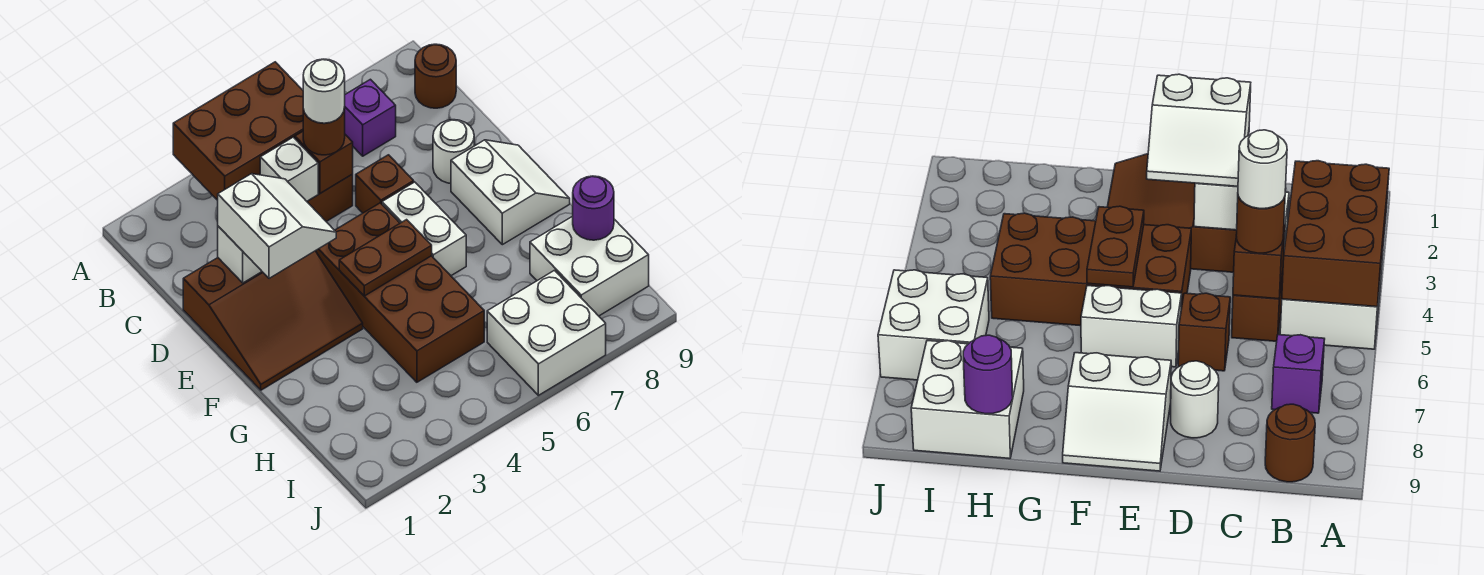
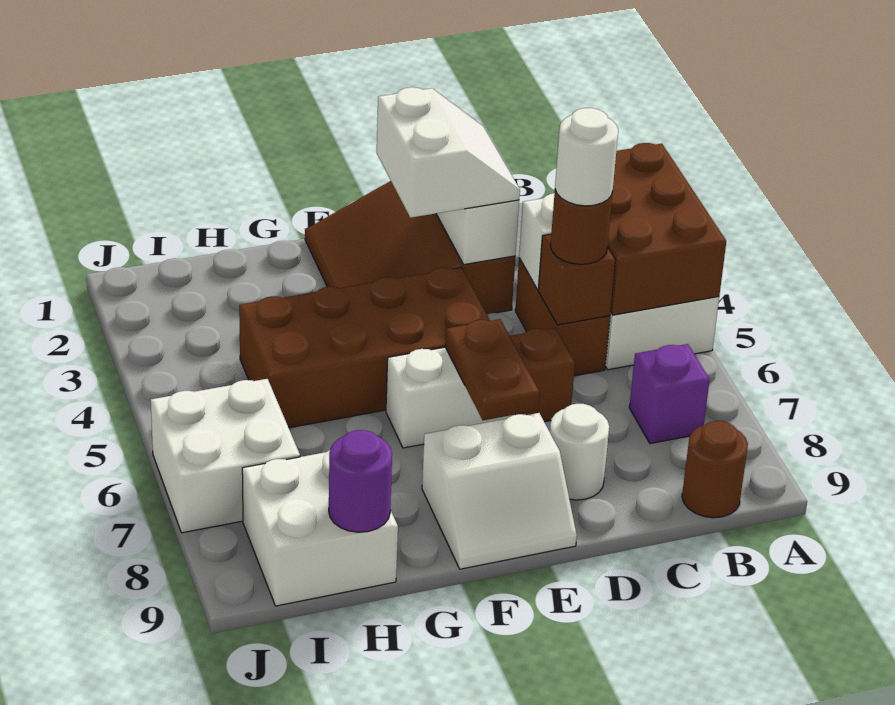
white 2x2 slope [218,174,336,278] -> white 2x2 slope turned to [377,87,520,218]
brown 1x2 plate [339,220,432,296] -> brown 1x2 plate moved to [445,319,540,420]

